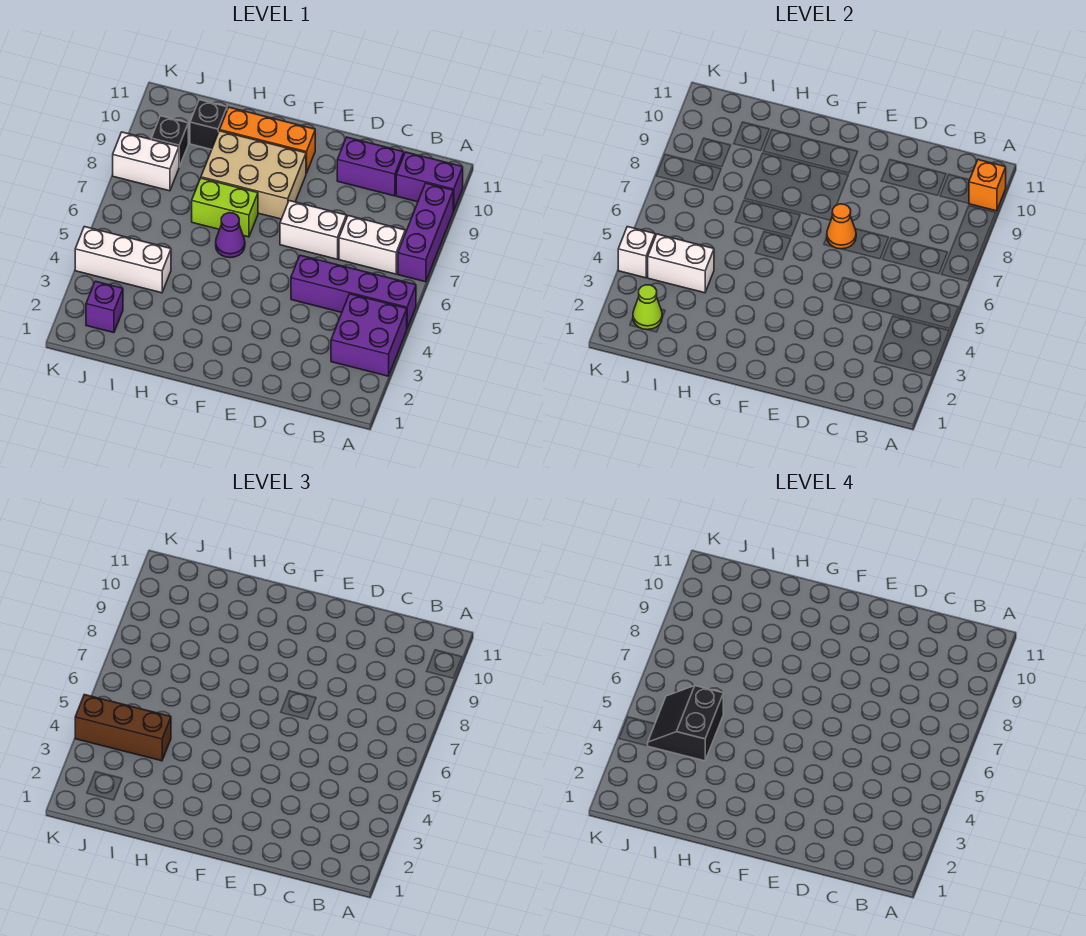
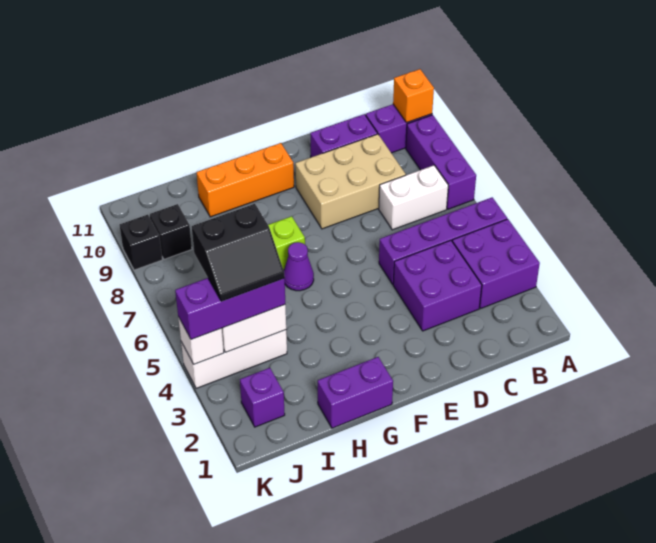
none -> purple 2x2 brick [393,240,482,331]
white 1x2 brick [280,201,346,259] -> none
orange 1x1 cone [827,204,856,249] -> none
tan 2x3 brick [201,131,306,219] -> tan 2x3 brick moved to [295,134,406,229]
none -> purple 1x2 brick [318,357,393,428]
brown 1x3 brick [75,695,171,761] -> purple 1x3 brick [175,278,285,339]
black 2x2 slope [648,686,723,761] -> black 2x2 slope turned to [192,204,285,301]
black 1x1 brick [190,100,227,150] -> black 1x1 brick moved to [120,215,162,270]
lime 1x1 cone [633,285,662,330] -> none
white 1x2 brick [113,132,179,191] -> none

